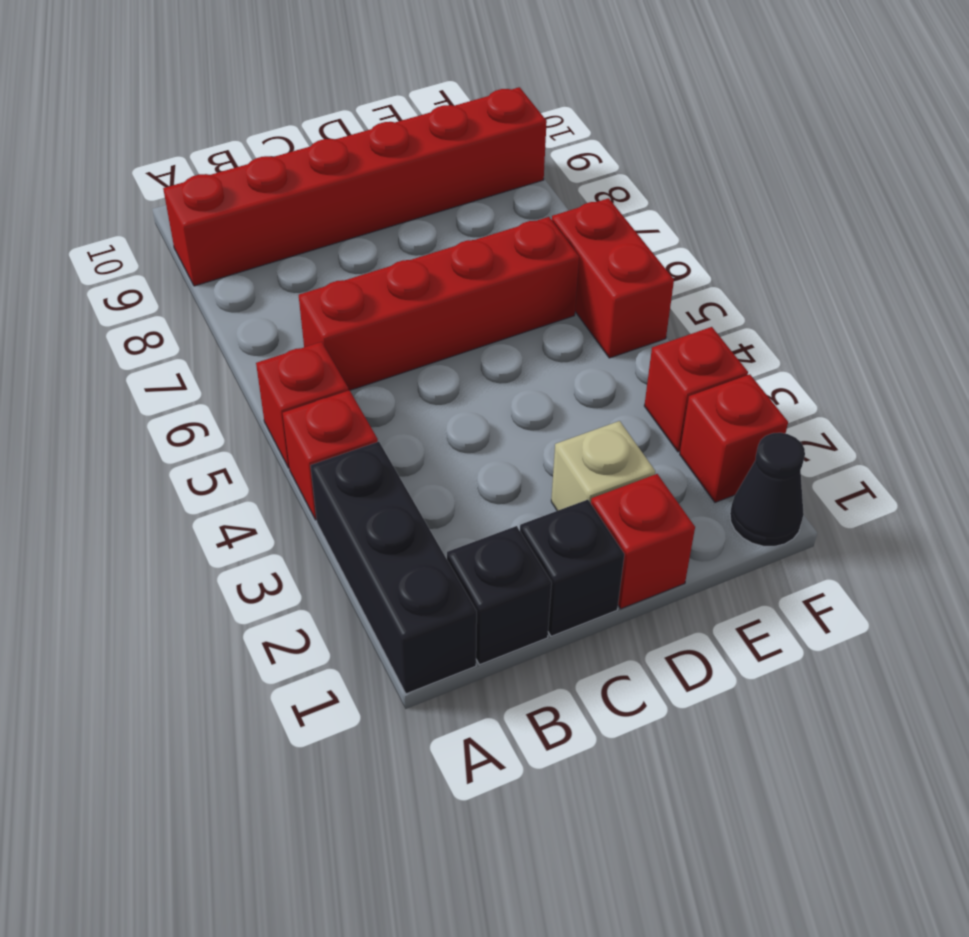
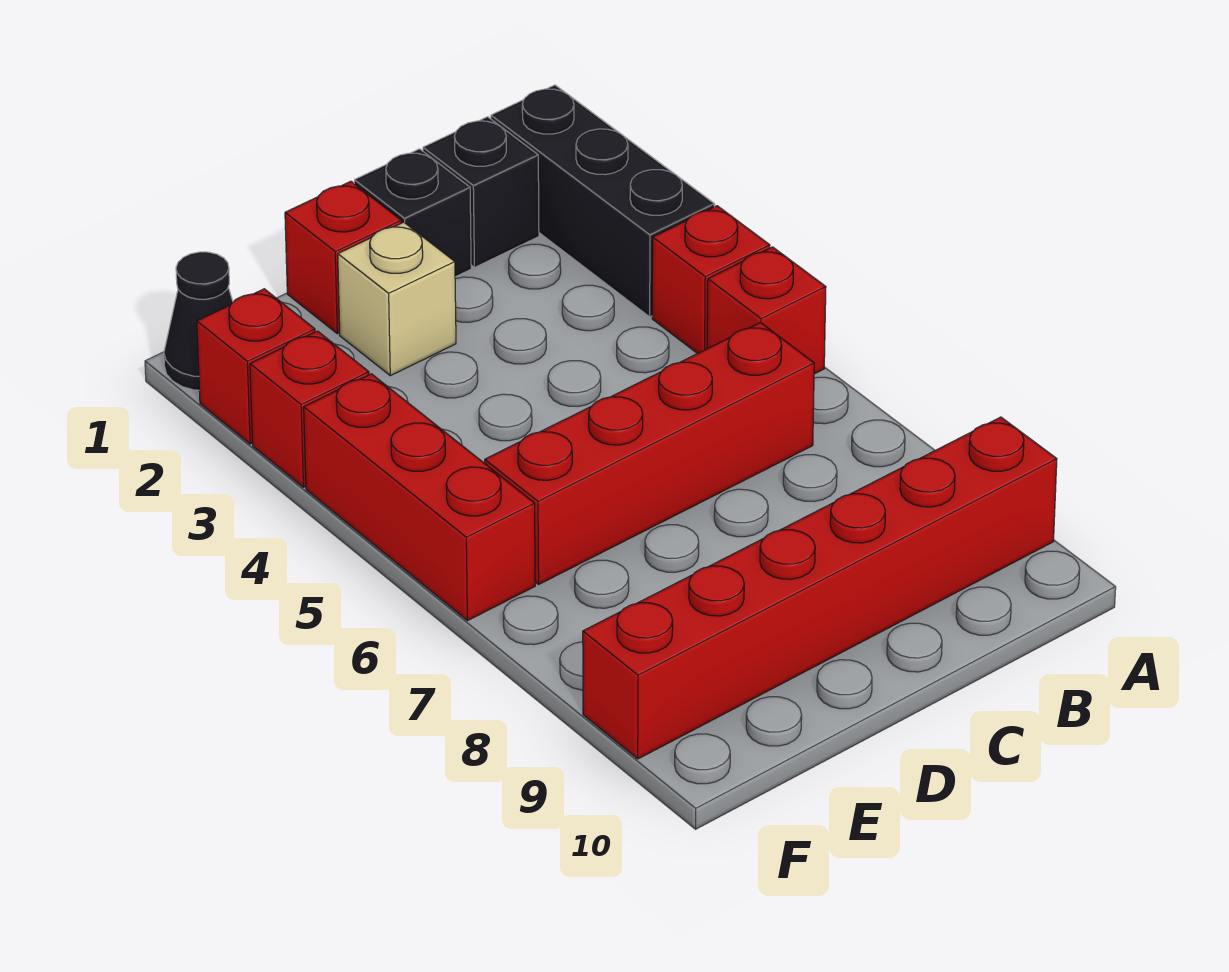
red 1x2 brick [552,198,674,358] -> red 1x3 brick [304,374,535,621]

